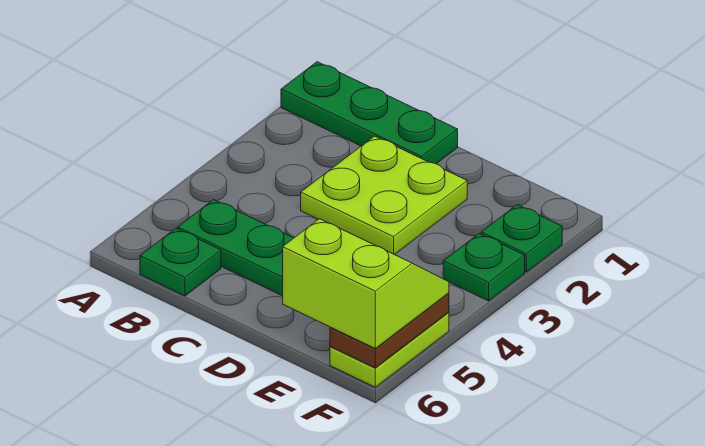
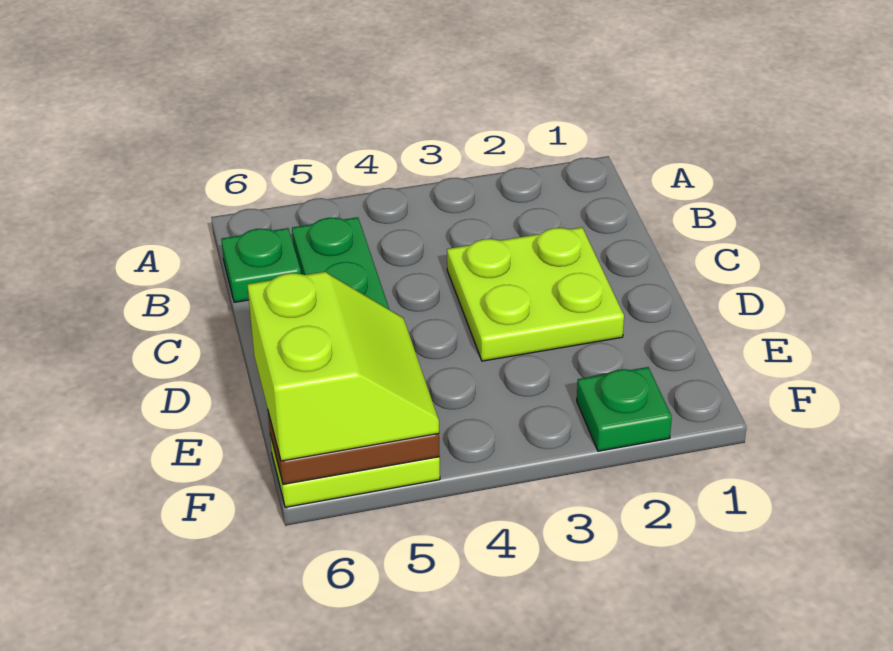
green 1x3 plate [281,62,458,164] -> none
green 1x1 plate [443,233,525,301] -> none

